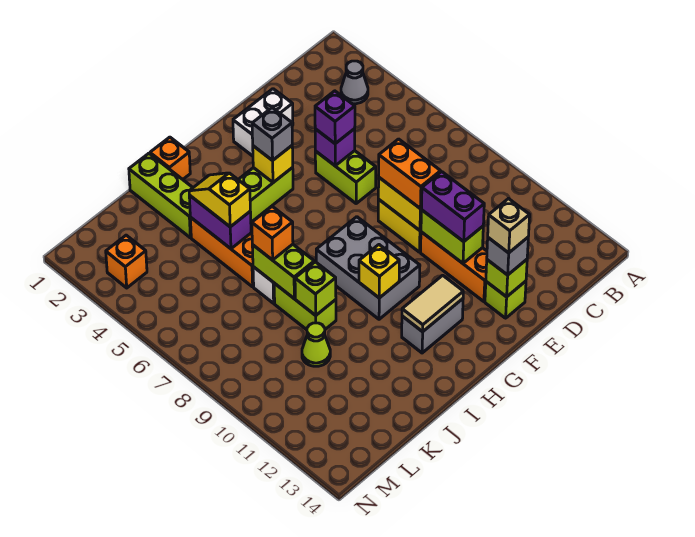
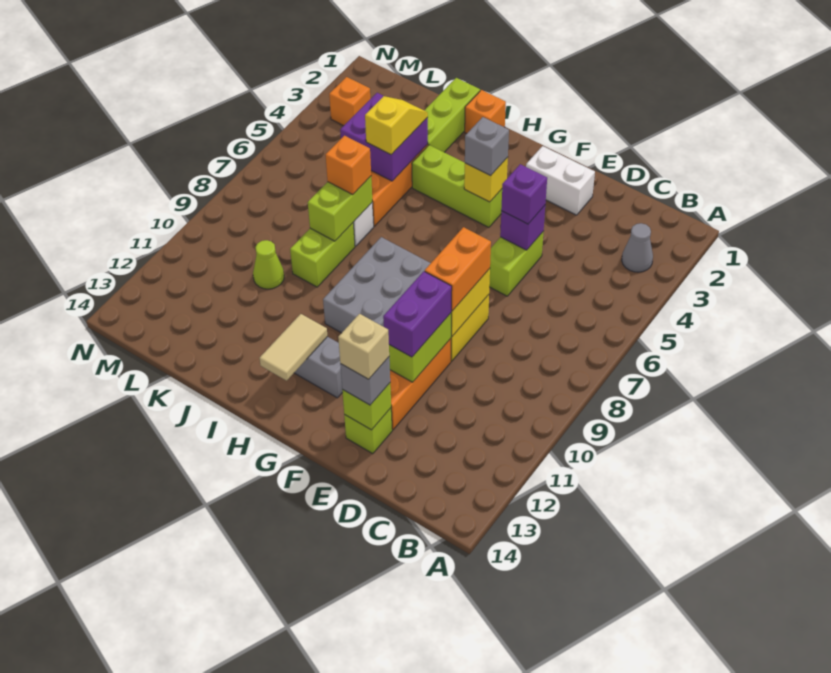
tan 1x2 tile [402,275,463,332] -> tan 1x2 tile turned to [260,314,327,381]
yellow 1x1 brick [359,245,399,298] -> none
purple 1x2 brick [189,195,251,249] -> purple 2x2 brick [340,93,428,181]
lime 1x1 brick [295,262,336,315] -> none

